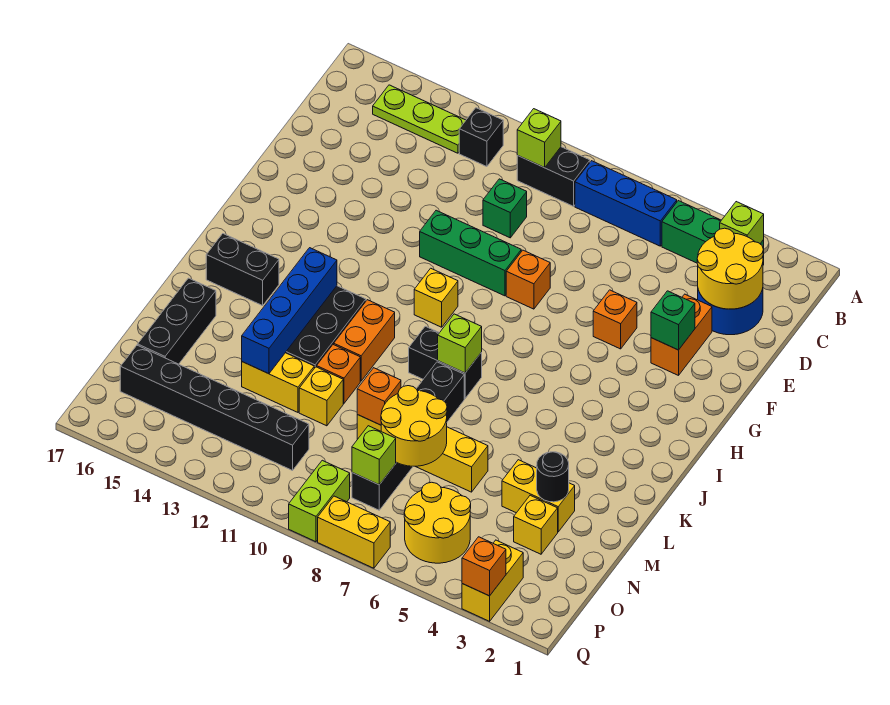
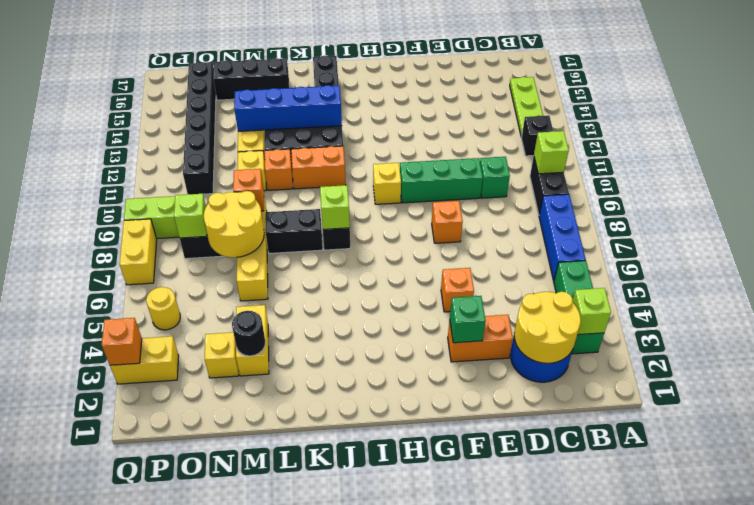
green 1x3 brick [420,210,521,296] -> green 1x3 brick turned to [400,158,483,203]
yellow 2x2 round brick [404,482,471,563] -> yellow 1x1 round brick [146,287,180,330]

